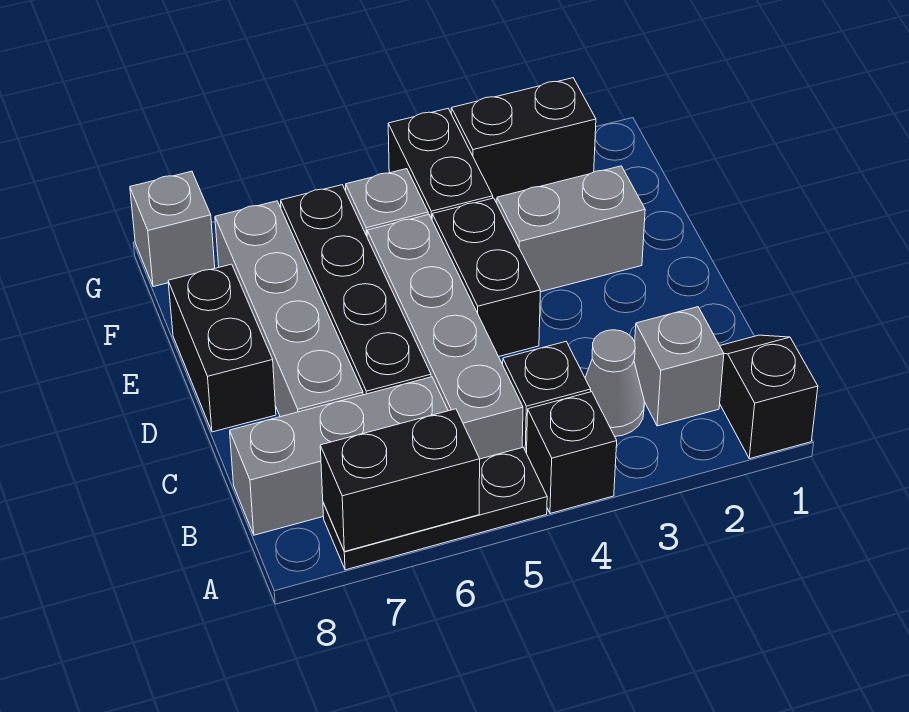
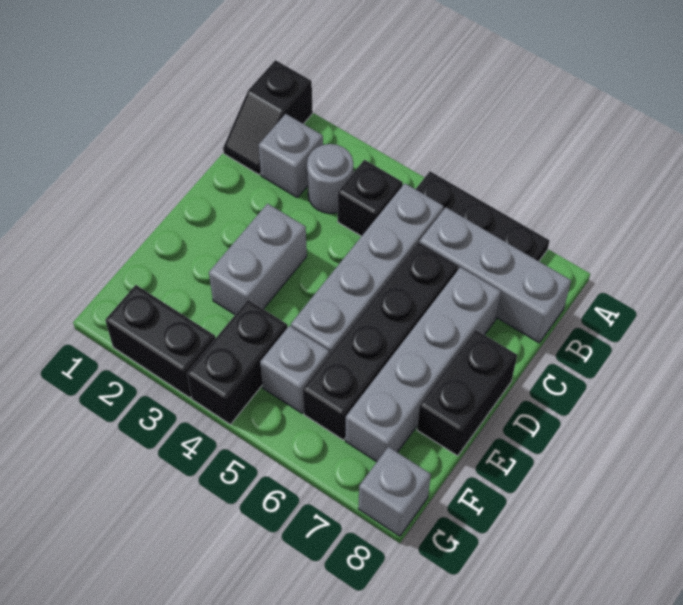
black 1x1 brick [527,392,617,513] -> none
black 1x2 brick [320,409,480,552] -> none
grey 1x1 cone [585,330,644,436] -> grey 1x1 round brick [307,144,353,213]
black 1x2 brick [432,198,540,357] -> none
grey 1x2 brick [497,166,645,292] -> grey 1x2 brick turned to [209,204,307,314]

